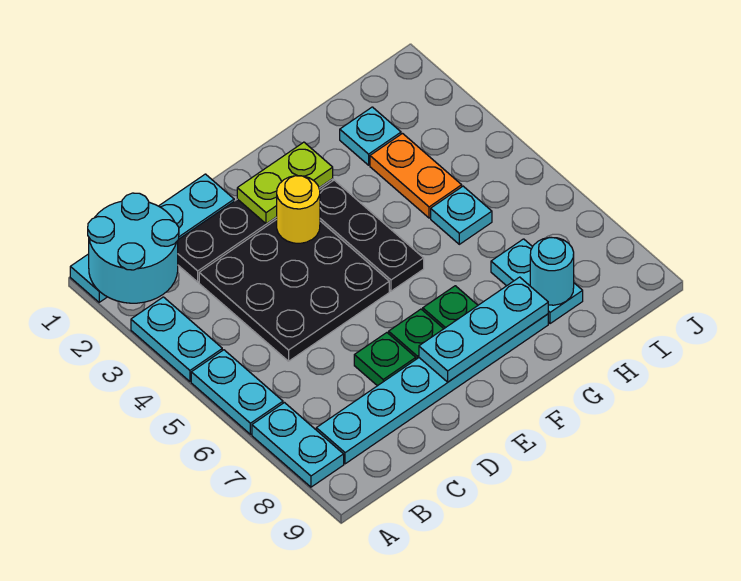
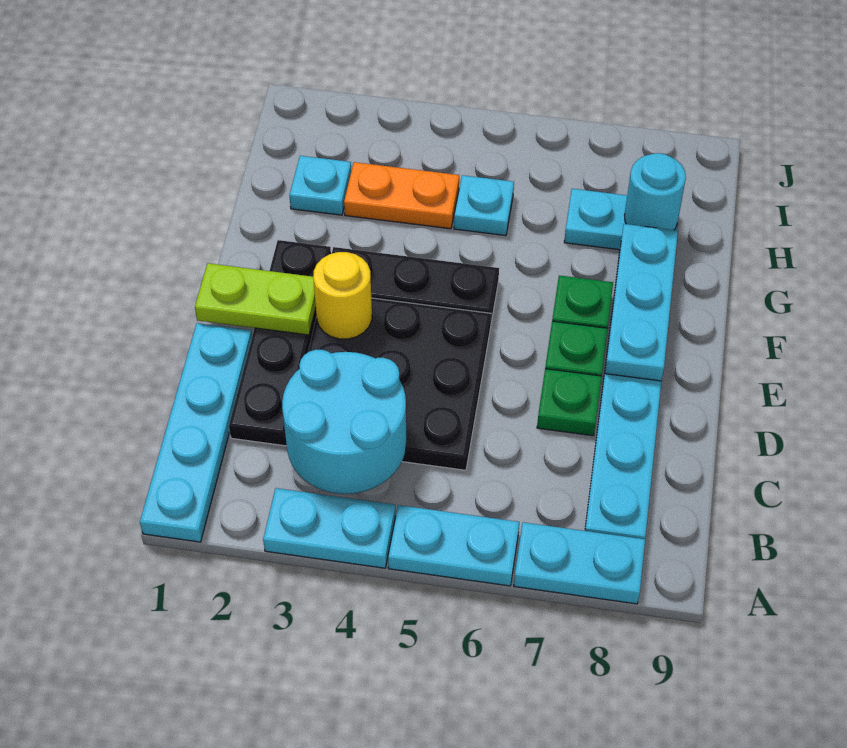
cyan 2x2 round brick [88,193,179,303] -> cyan 2x2 round brick moved to [282,350,406,494]
lime 1x2 plate [237,142,333,224] -> lime 1x2 plate turned to [195,263,316,335]

